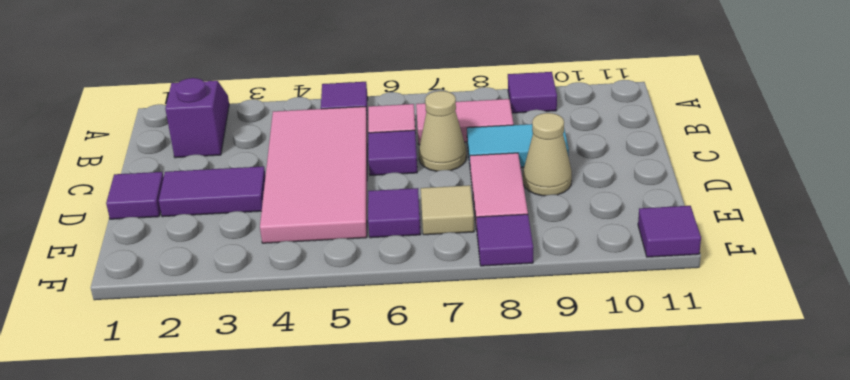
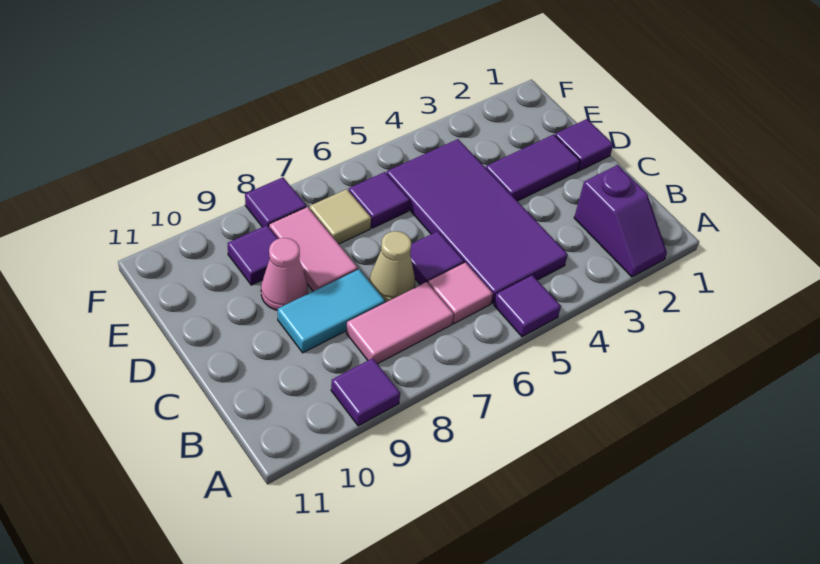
pink 2x4 tile [260,107,367,243] -> purple 2x4 tile [387,139,568,303]
tan 1x1 cone [523,113,572,196] -> pink 1x1 cone [261,238,308,310]
purple 1x1 tile [638,206,701,257] -> purple 1x1 tile moved to [227,225,278,285]

